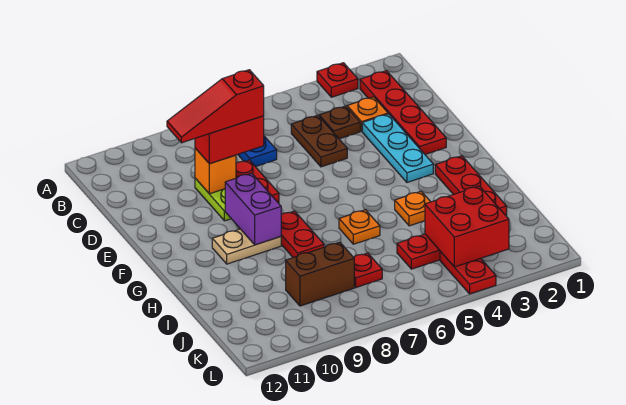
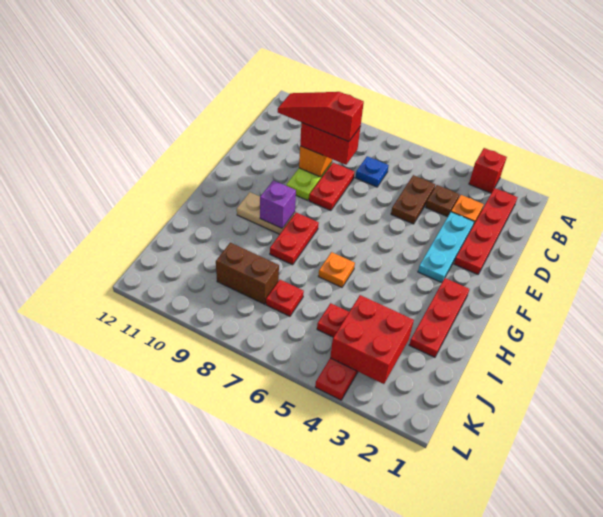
red 1x1 plate [317,63,358,97] -> red 1x1 brick [469,148,507,193]
purple 1x2 brick [225,173,281,245] -> purple 1x1 brick [260,180,296,228]
orange 1x1 plate [395,191,430,226] -> none

